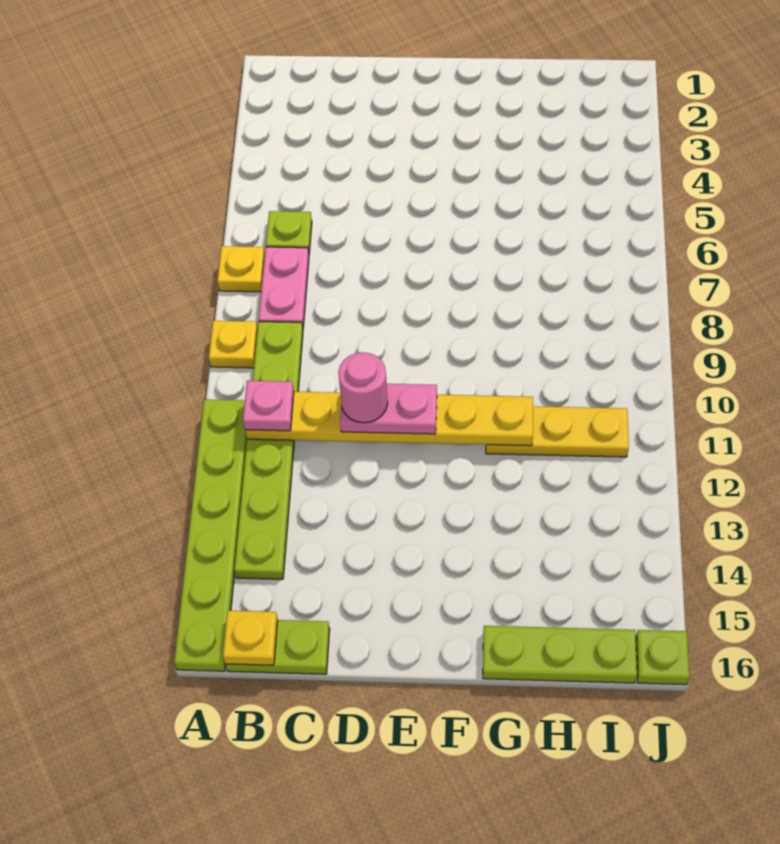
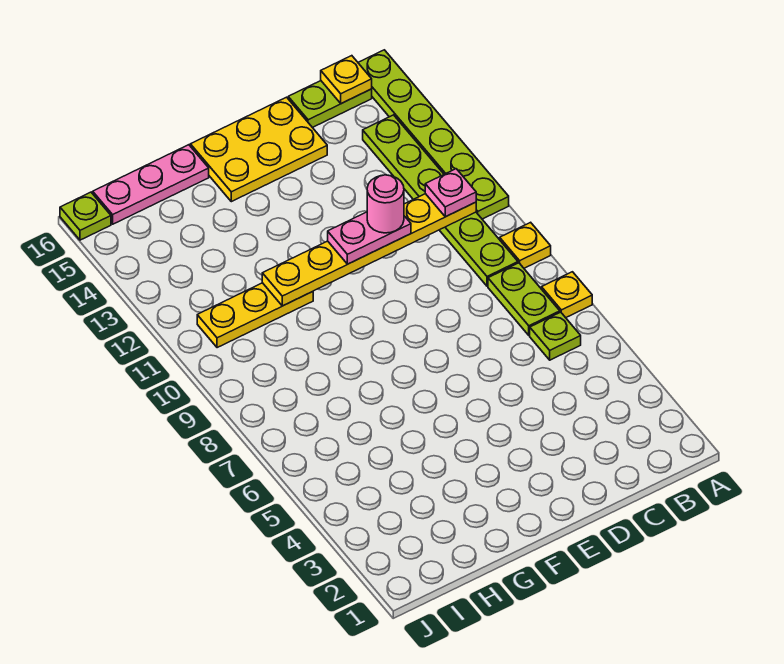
pink 1x2 plate [259,247,309,328] -> lime 1x2 plate [488,263,560,335]
none -> yellow 2x3 plate [190,97,327,202]
lime 1x3 plate [483,626,637,683] -> pink 1x3 plate [93,145,209,224]

